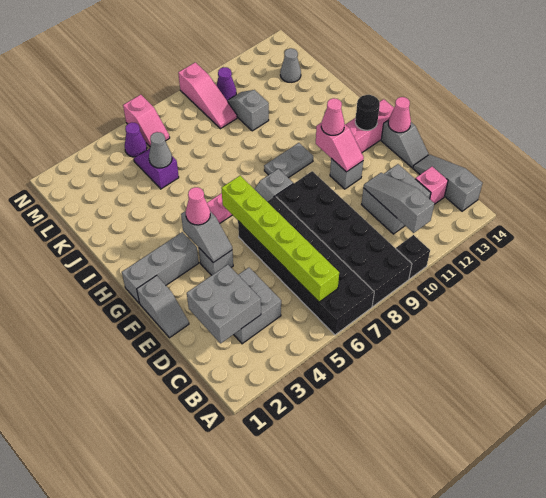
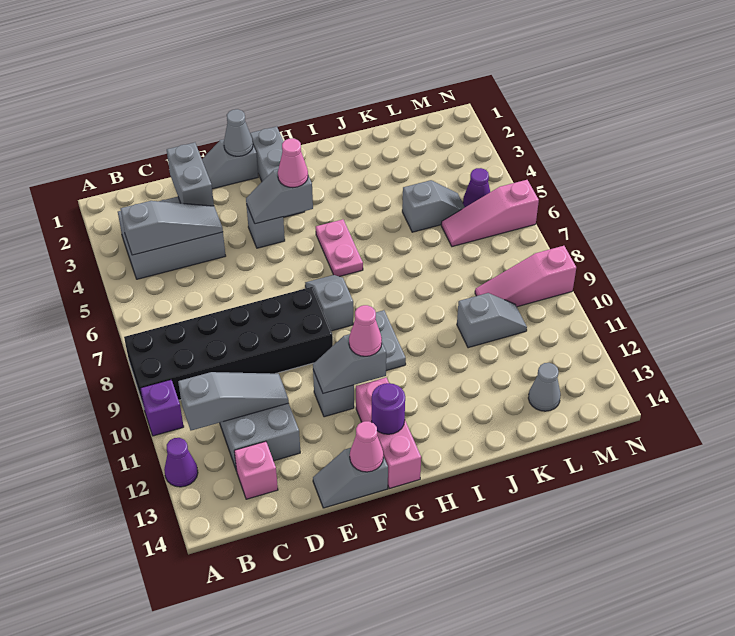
black 2x6 brick [238,196,374,335] -> none
black 1x1 brick [396,235,430,279] -> purple 1x1 brick [140,380,184,436]
lime 1x6 brick [221,176,339,302] -> none
grey 1x3 slope [413,155,483,211] -> grey 1x3 slope moved to [120,201,223,255]
grey 2x2 brick [187,265,261,343] -> grey 1x2 brick [167,143,214,206]
grey 2x2 brick [234,268,281,344] -> grey 2x3 brick [118,197,226,279]
pink 1x2 slope [316,122,364,172] -> grey 1x2 slope [313,334,386,394]
black 1x1 round brick [355,95,380,130] -> purple 1x1 round brick [372,383,405,434]
purple 1x2 slope [134,148,179,189] -> grey 1x2 slope [402,180,465,232]
grey 1x1 cone [149,132,172,168] -> grey 1x1 cone moved to [224,109,253,156]
pink 1x2 slope [123,95,170,147] -> pink 1x3 slope [441,180,539,247]
purple 1x1 cone [216,67,236,100] -> purple 1x1 cone moved to [164,438,198,487]

